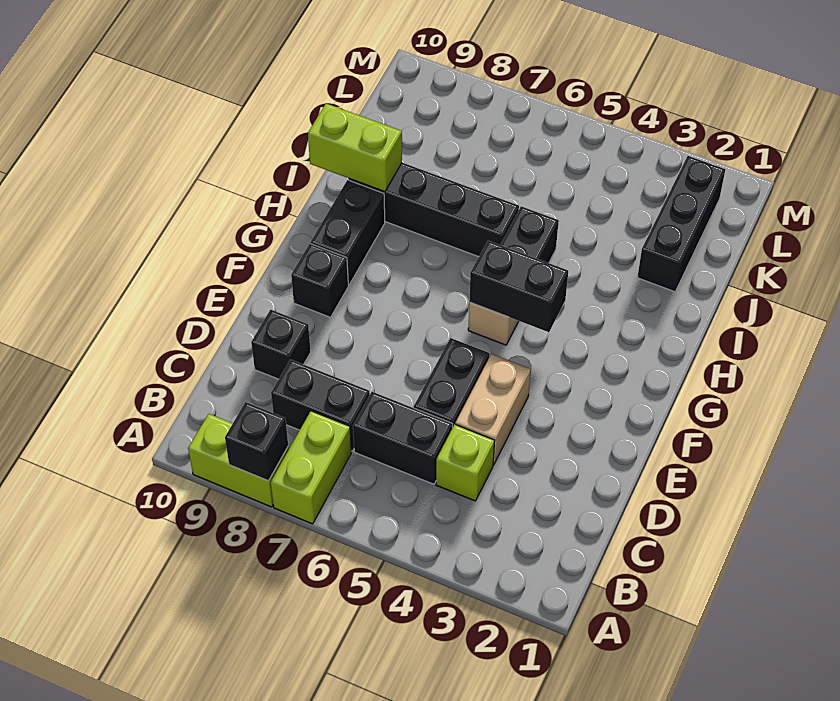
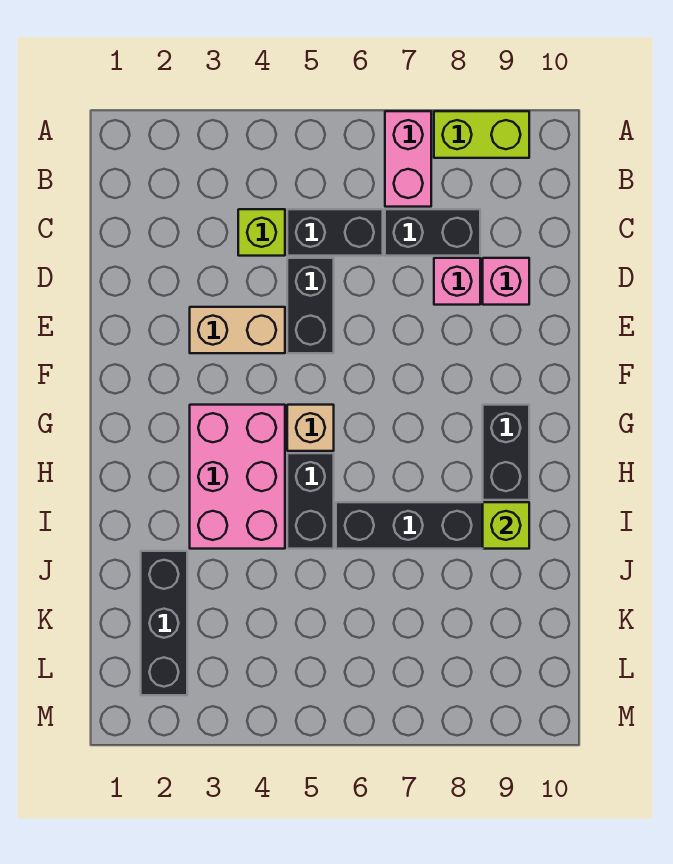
lime 1x2 brick [271,411,351,524] -> pink 1x2 brick [385,111,431,207]
black 1x1 brick [225,402,288,481] -> none
tan 1x2 brick [455,354,531,465] -> tan 1x2 brick turned to [190,307,285,353]
none -> pink 1x1 brick [434,258,480,305]
black 1x1 brick [251,310,311,379] -> pink 1x1 brick [483,258,529,305]
black 1x1 brick [291,244,348,317] -> none
none -> pink 2x3 brick [190,405,285,549]
black 1x2 brick [469,241,568,332] -> none
lime 1x2 brick [308,104,402,192] -> lime 1x1 brick [483,502,529,549]

